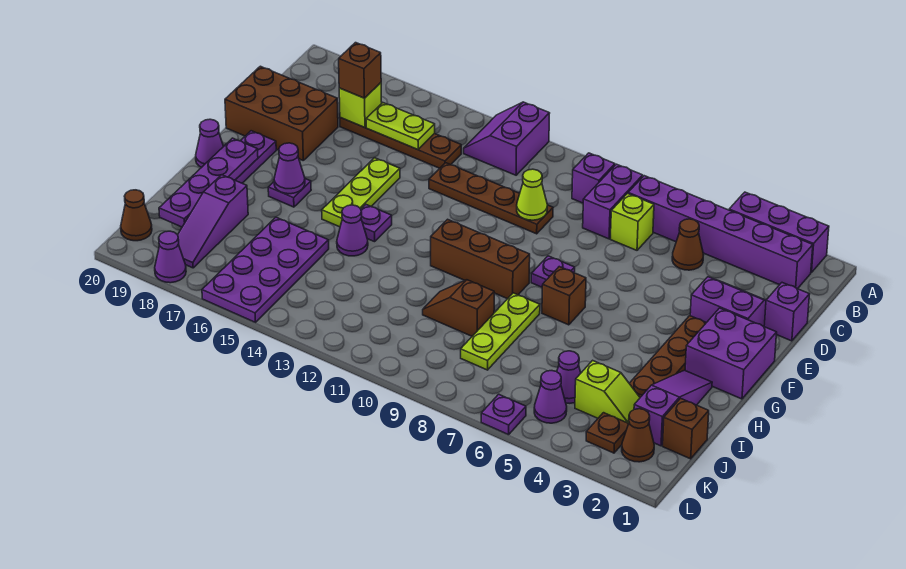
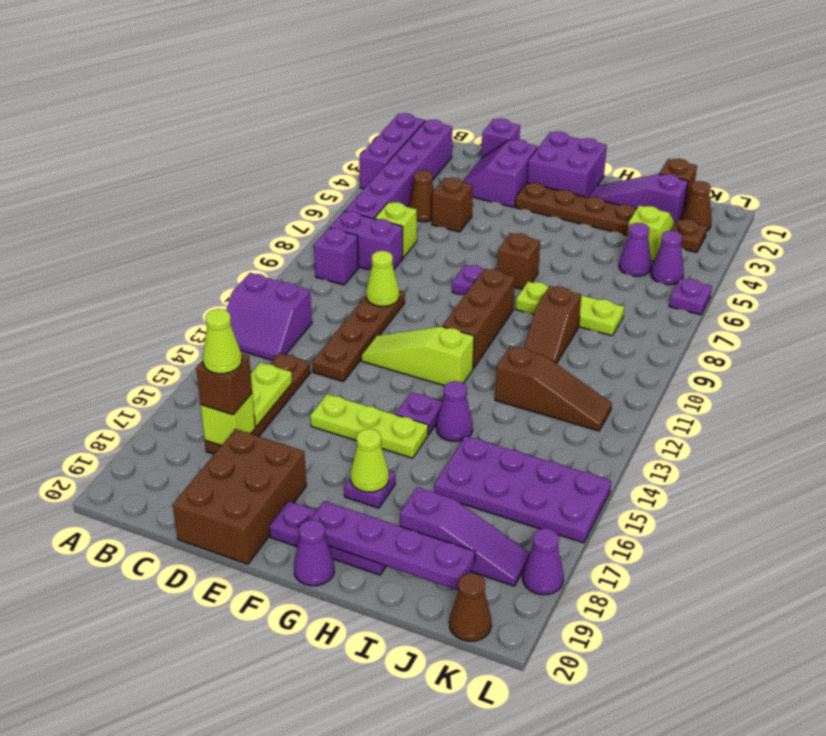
none -> lime 1x1 cone [203,309,242,374]
none -> brown 1x1 brick [432,178,473,232]
none -> lime 1x3 slope [361,327,474,386]
purple 1x1 cone [274,143,305,194] -> lime 1x1 cone [351,429,389,492]
none -> brown 1x3 slope [495,346,612,431]

